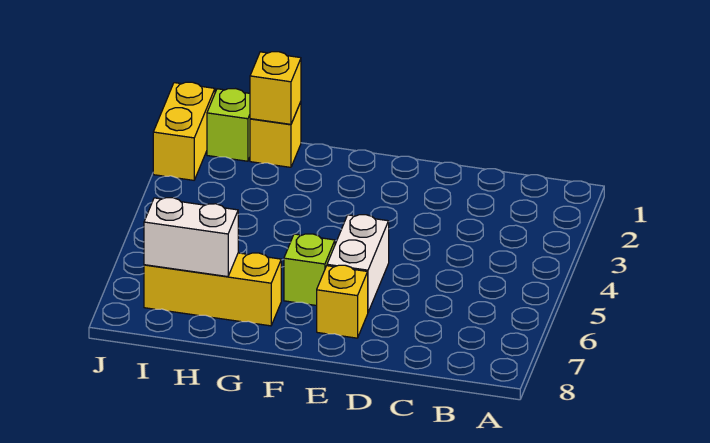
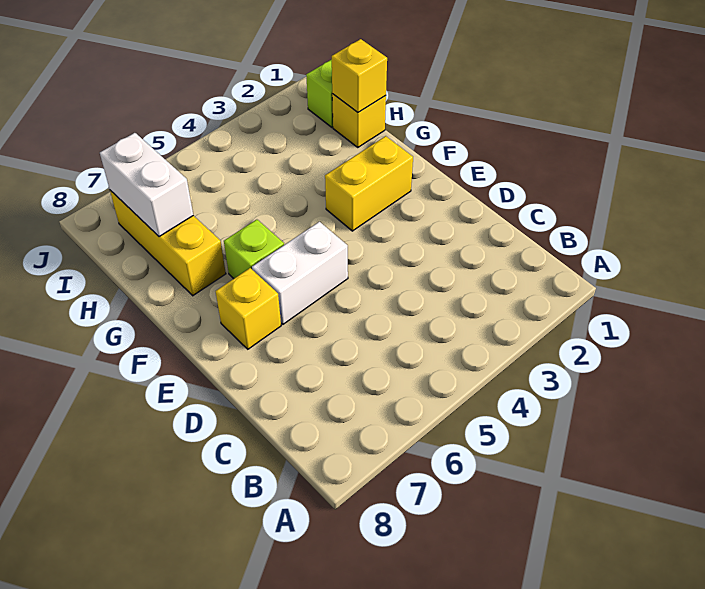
yellow 1x2 brick [153,82,215,180] -> yellow 1x2 brick moved to [325,136,413,231]

